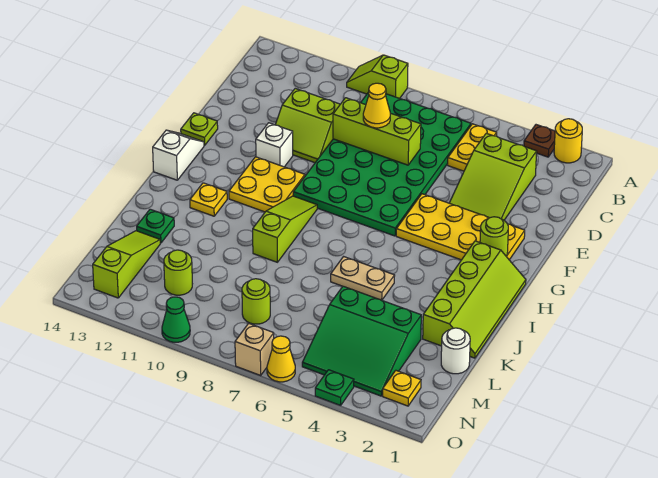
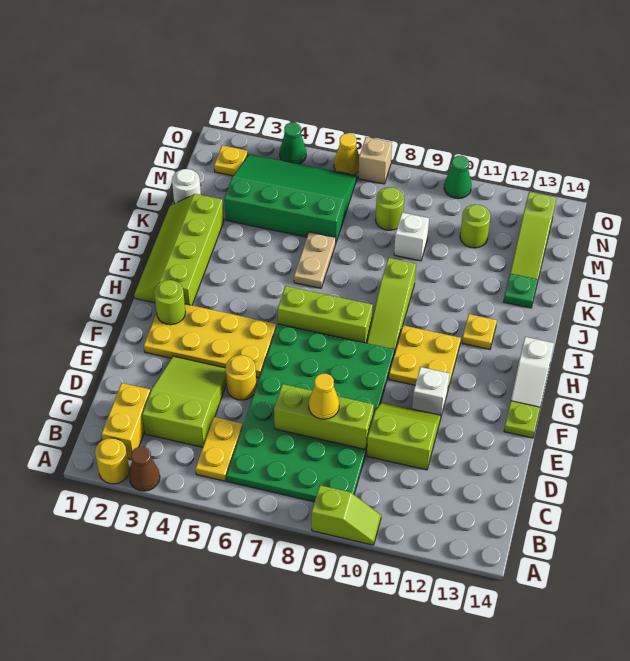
brown 1x1 plate [524,125,555,157] -> brown 1x1 cone [129,447,160,491]
none -> yellow 1x2 brick [102,383,150,460]
none -> yellow 1x1 round brick [226,355,257,400]
none -> lime 1x3 brick [278,286,373,343]
tan 1x2 plate [331,257,395,300] -> tan 1x2 plate turned to [294,232,336,288]
green 3x3 slope [302,286,421,396] -> green 3x4 slope [224,154,357,242]
none -> white 1x1 brick [394,213,429,261]
green 1x1 plate [315,370,354,405] -> green 1x1 cone [280,123,306,164]

